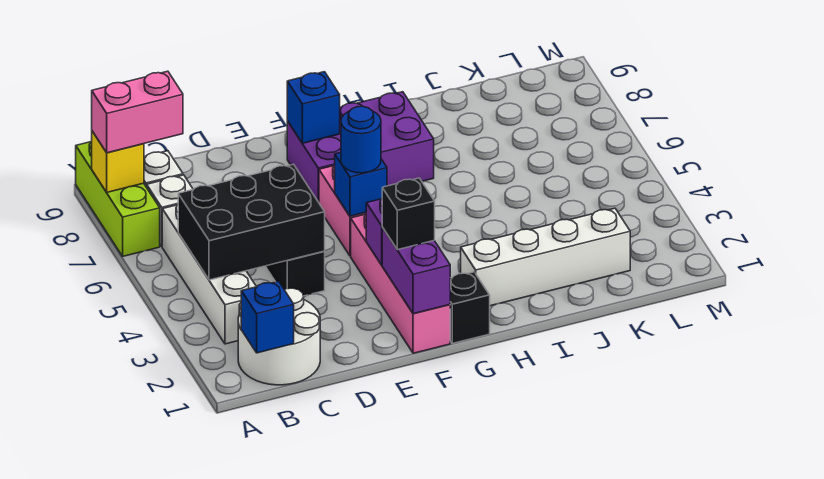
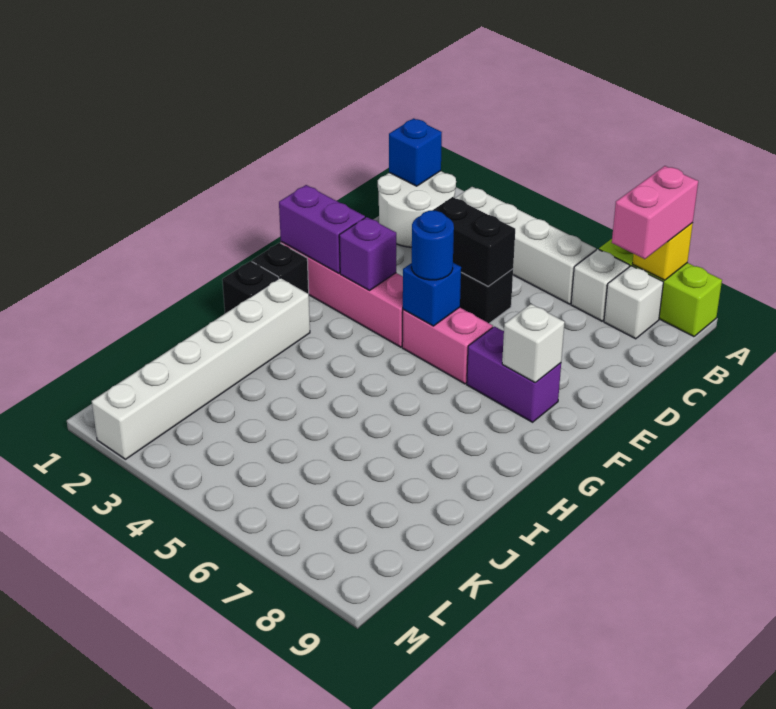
black 2x3 brick [178,164,325,280] -> black 1x2 brick [432,197,515,286]
black 1x1 brick [382,178,435,250] -> black 1x1 brick moved to [222,261,279,313]
purple 2x3 brick [287,92,434,202] -> purple 1x2 brick [467,327,561,422]
blue 1x1 brick [287,72,340,143] -> white 1x1 brick [502,304,565,383]
white 1x4 brick [461,208,630,306] -> white 1x6 brick [92,278,310,459]

